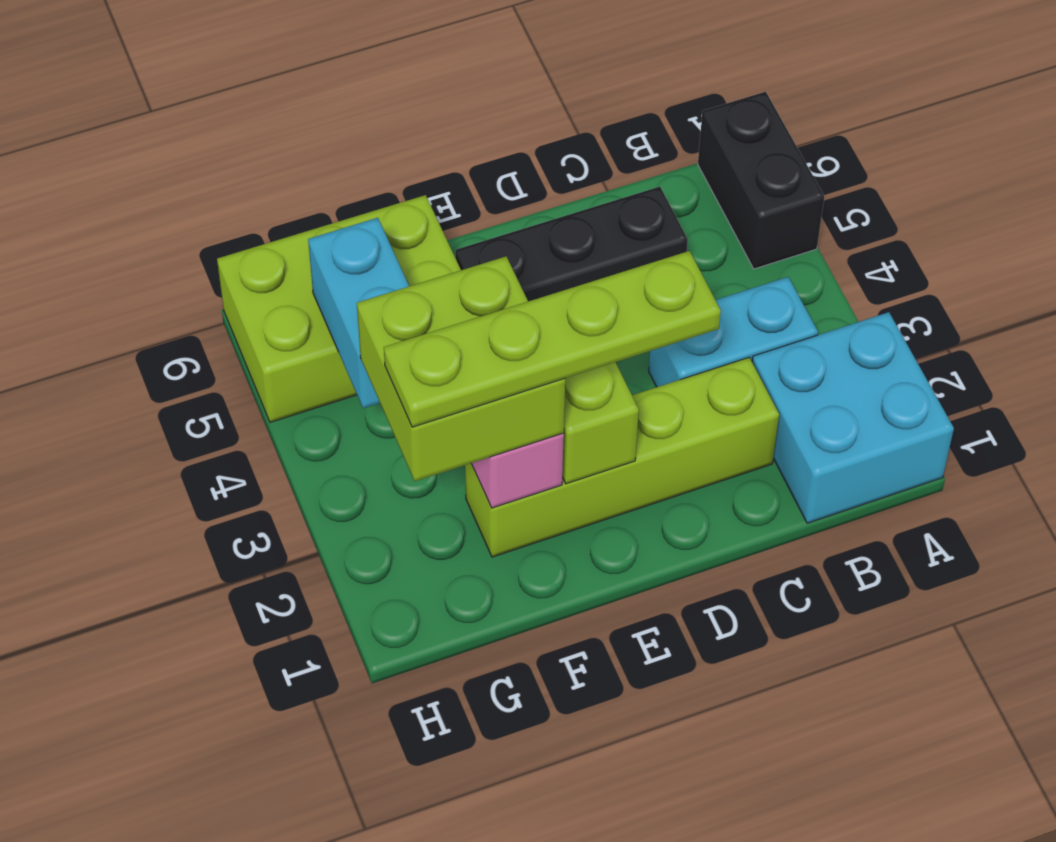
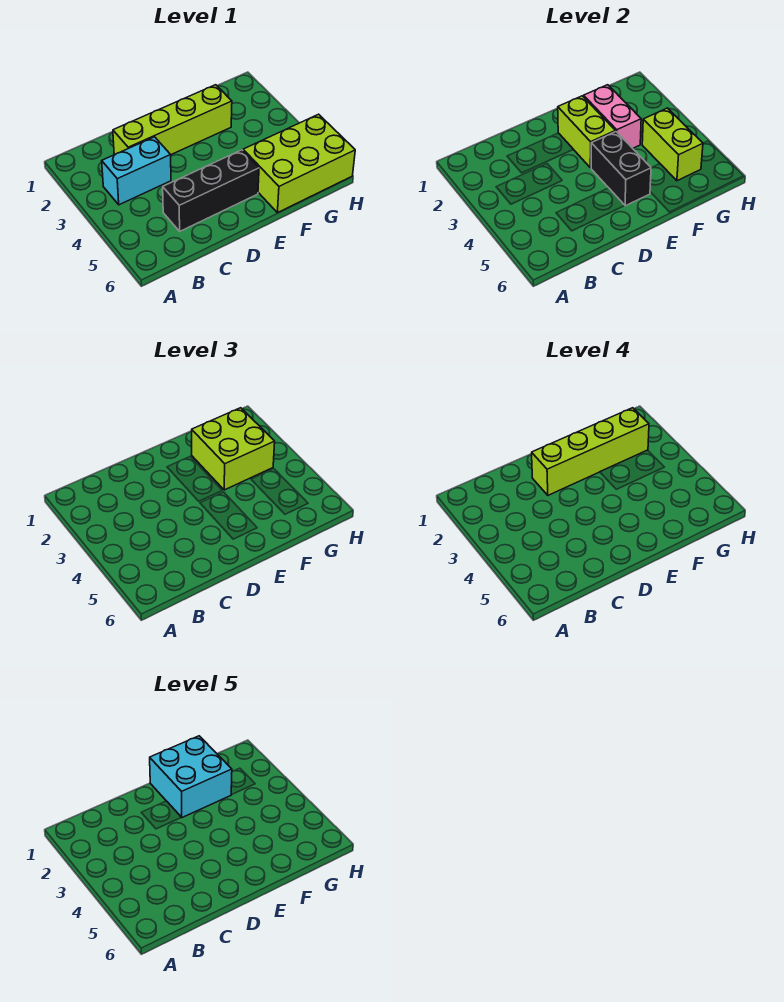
cyan 2x2 brick [752,312,954,523] -> cyan 2x2 brick moved to [150,736,232,818]
black 1x2 brick [698,92,824,269] -> black 1x2 brick moved to [591,132,651,206]
lime 1x4 plate [384,251,721,427] -> lime 1x4 brick [532,408,649,495]
cyan 1x2 brick [308,218,409,408] -> lime 1x2 brick [642,108,703,181]

